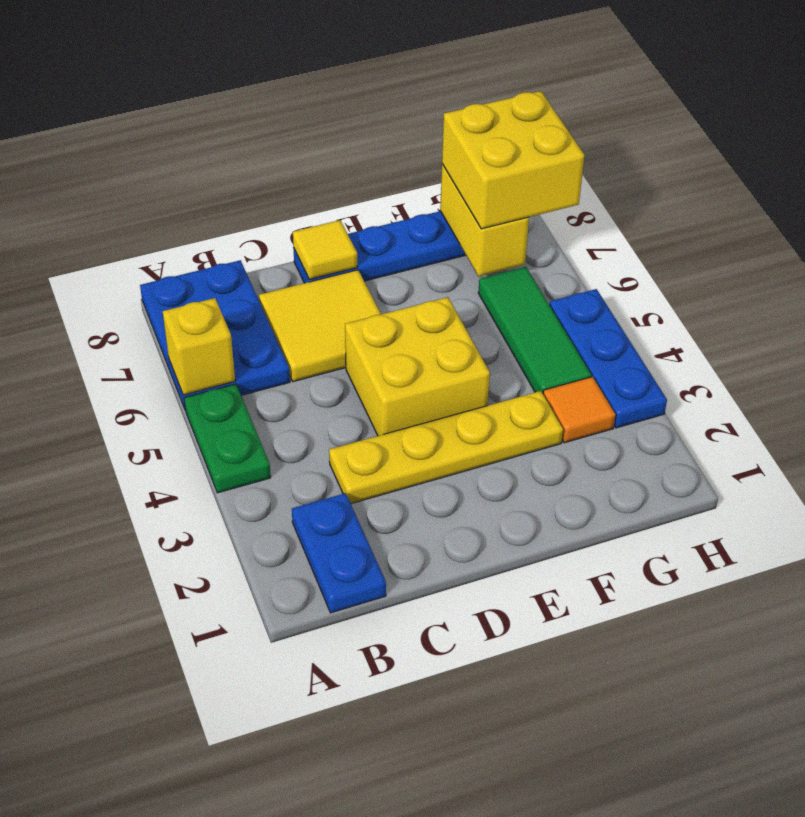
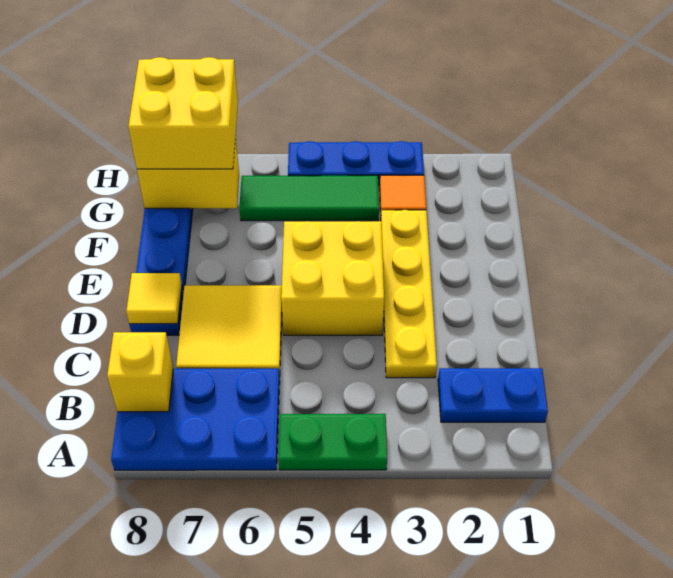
yellow 1x1 brick [163,298,235,395] -> yellow 1x1 brick moved to [107,332,173,412]

